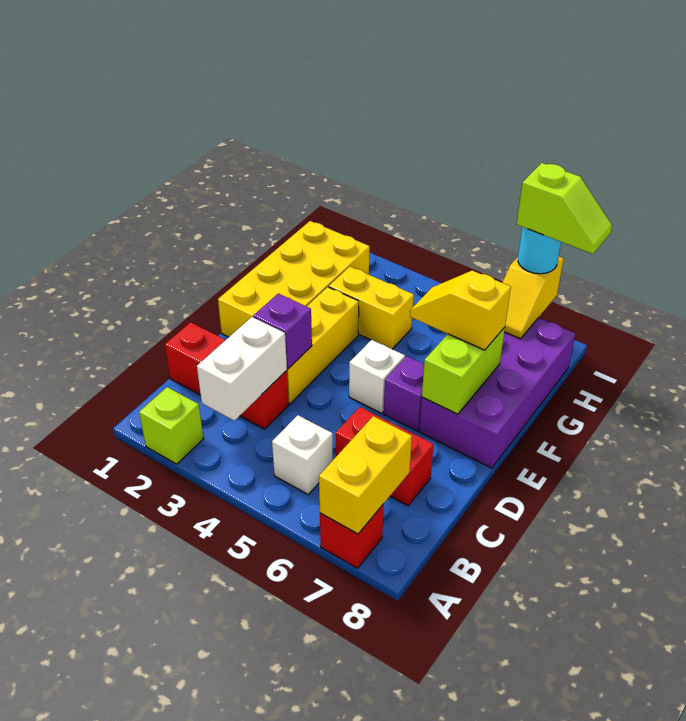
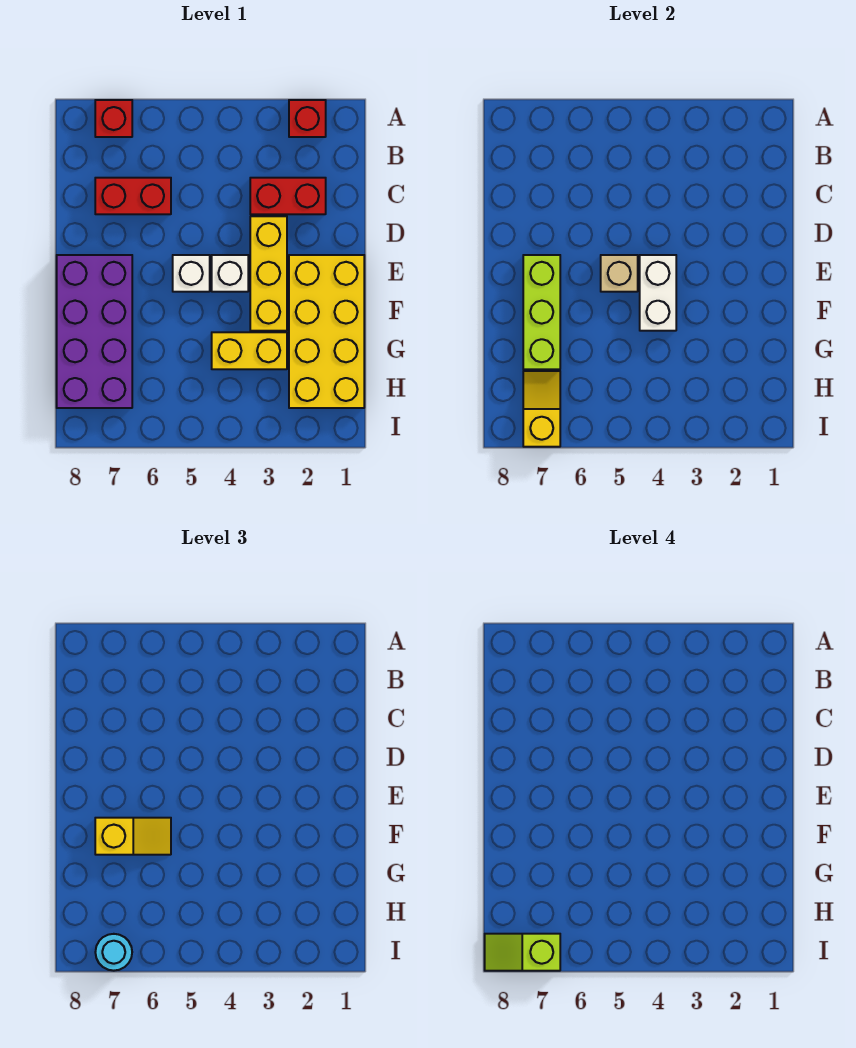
lime 1x1 brick [139,387,204,464] -> red 1x1 brick [289,100,326,137]
yellow 1x2 brick [319,416,412,534] -> none
white 1x2 brick [197,317,287,421] -> white 1x2 brick moved to [640,255,676,331]
white 1x1 brick [272,415,333,494] -> white 1x1 brick moved to [212,255,248,292]
red 1x3 brick [165,322,289,429] -> red 1x2 brick [250,178,326,214]
purple 1x1 brick [253,294,312,369] -> none
none -> tan 1x1 brick [601,255,638,292]
purple 1x1 brick [384,356,424,431] -> none
lime 1x2 brick [422,327,505,414] -> lime 1x3 brick [523,255,560,369]

